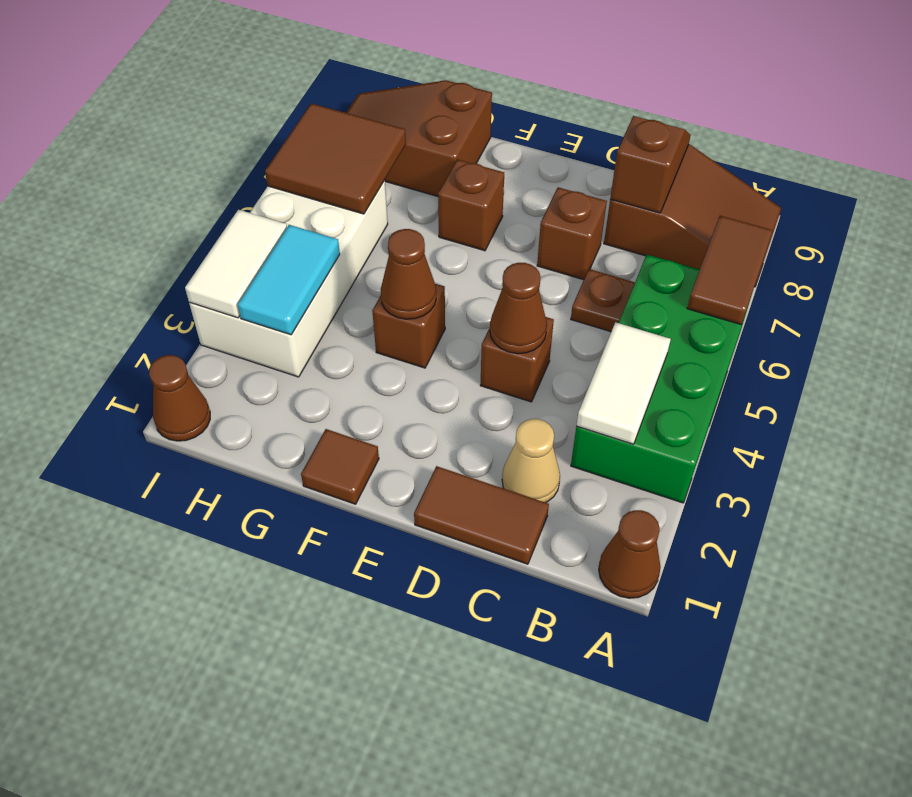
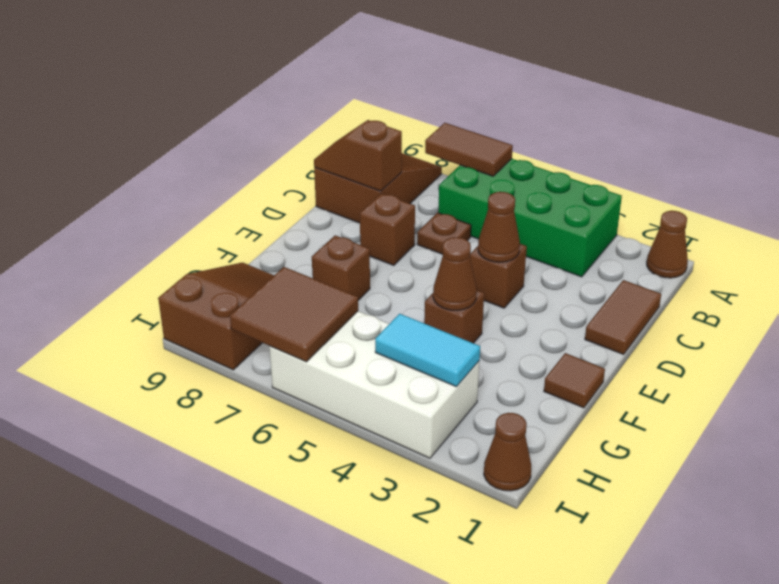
white 1x2 tile [576,322,671,444] -> none
tan 1x1 cone [502,419,560,503] -> none
brown 2x3 slope [346,80,492,196] -> brown 2x3 slope turned to [158,263,274,370]
white 1x2 tile [185,210,287,318] -> none

